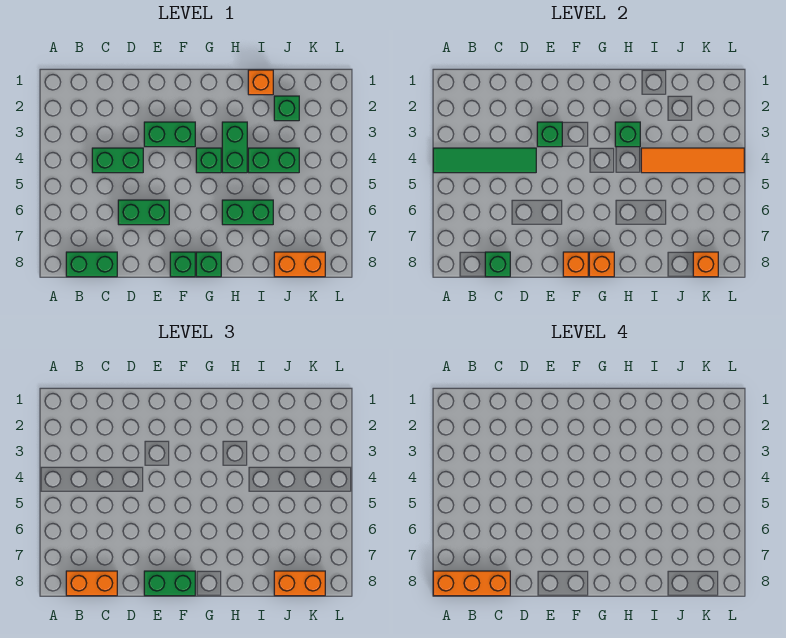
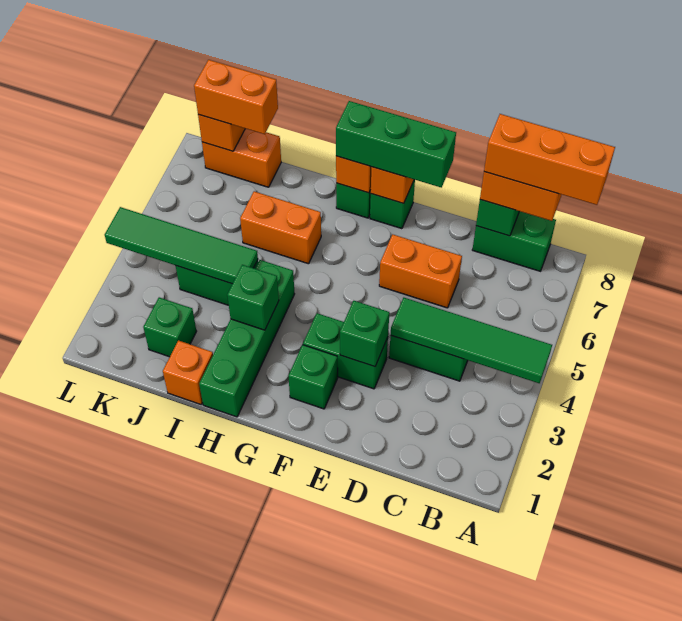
green 1x2 brick [118,200,169,225] -> orange 1x2 brick [379,234,462,308]
green 1x2 brick [144,571,195,596] -> green 1x3 brick [336,101,456,188]
green 1x1 brick [196,148,221,173] -> green 1x1 brick moved to [288,345,338,409]
green 1x2 brick [222,122,247,173] -> green 1x4 brick [199,260,294,417]
green 1x2 brick [222,200,273,225] -> orange 1x2 brick [240,191,321,264]
orange 1x4 tile [641,148,744,173] -> green 1x4 tile [105,207,258,284]

